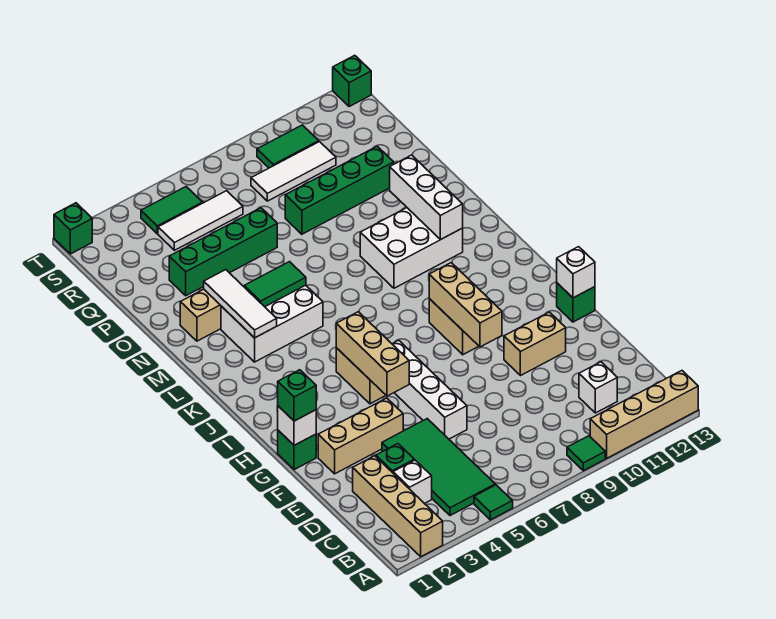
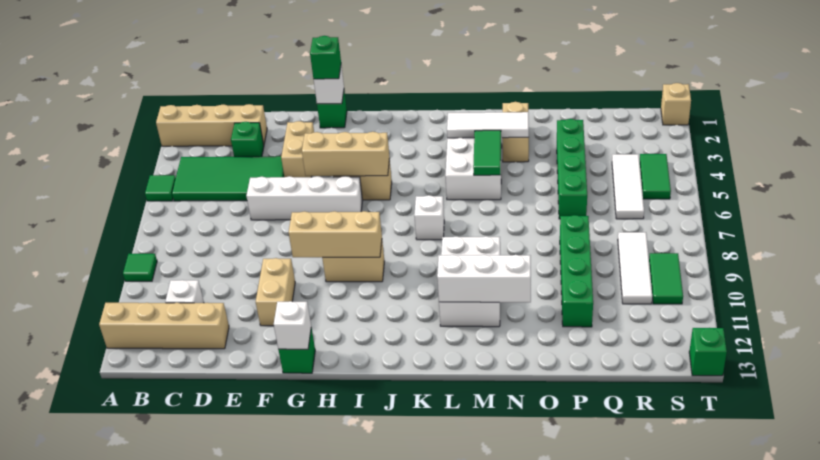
tan 1x4 brick [590,371,698,458] -> tan 1x4 brick turned to [99,303,229,349]
white 1x1 brick [393,460,432,504] -> white 1x1 brick moved to [414,195,444,240]
tan 1x3 brick [318,398,403,474] -> tan 1x2 brick [281,121,314,177]
green 1x1 brick [54,203,92,254] -> tan 1x1 brick [661,83,691,125]

